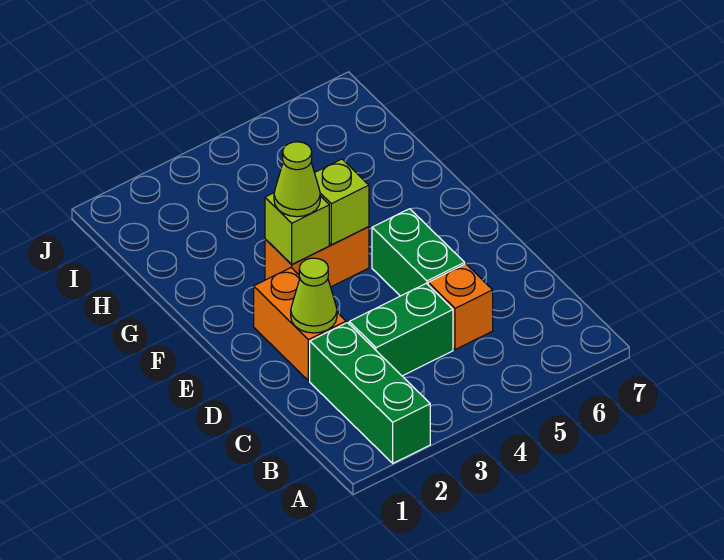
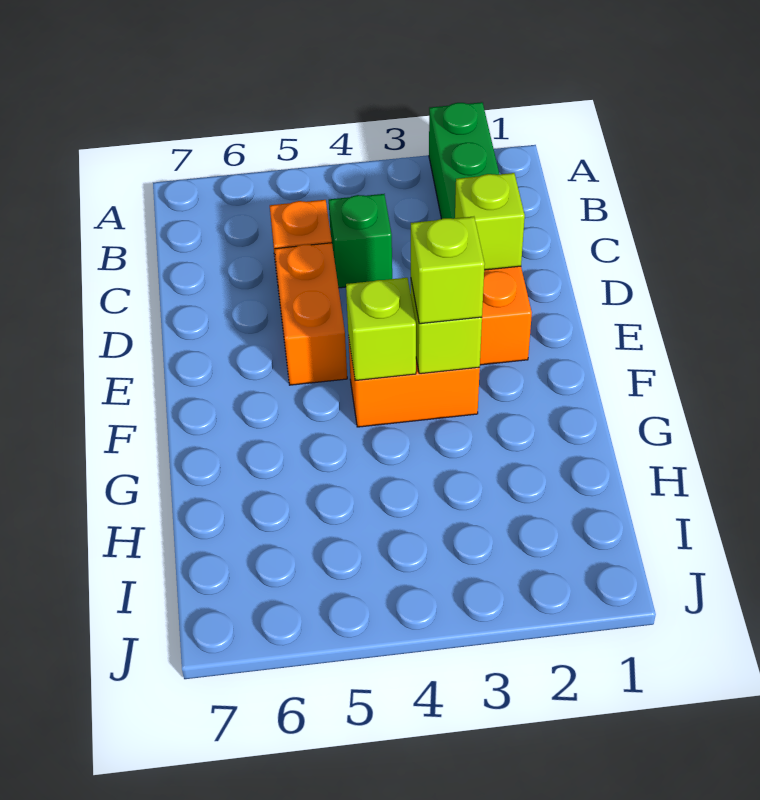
green 1x2 brick [349,283,453,376] -> green 1x1 brick [329,194,392,288]
lime 1x1 cone [291,258,337,333] -> lime 1x1 brick [455,173,525,270]
green 1x2 brick [372,209,465,296] -> orange 1x2 brick [275,243,347,385]
lime 1x1 cone [274,142,320,217] -> lime 1x1 brick [411,217,485,324]

